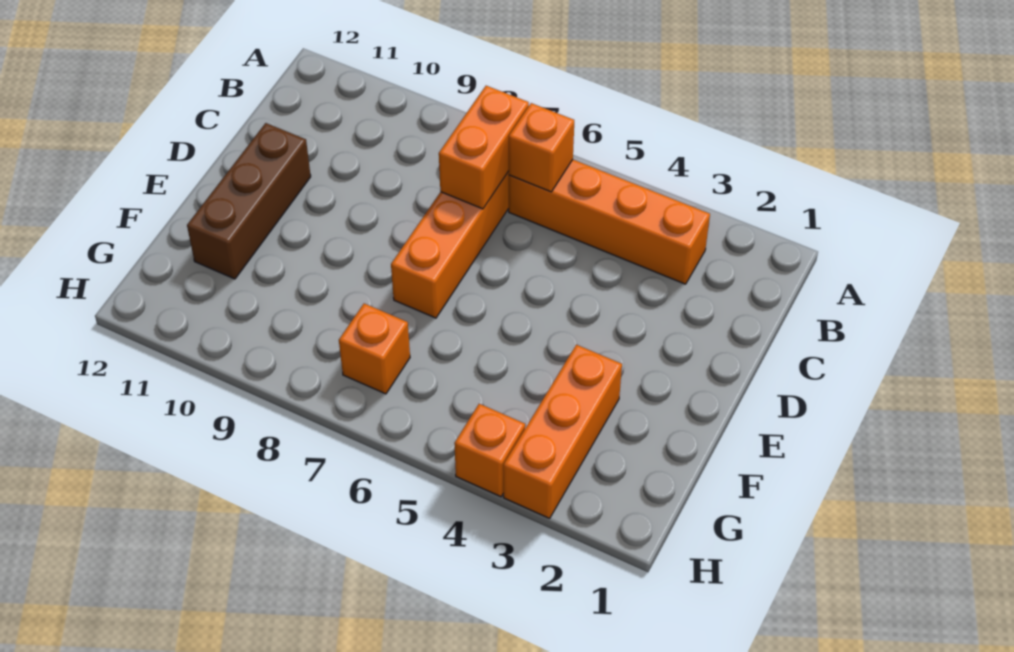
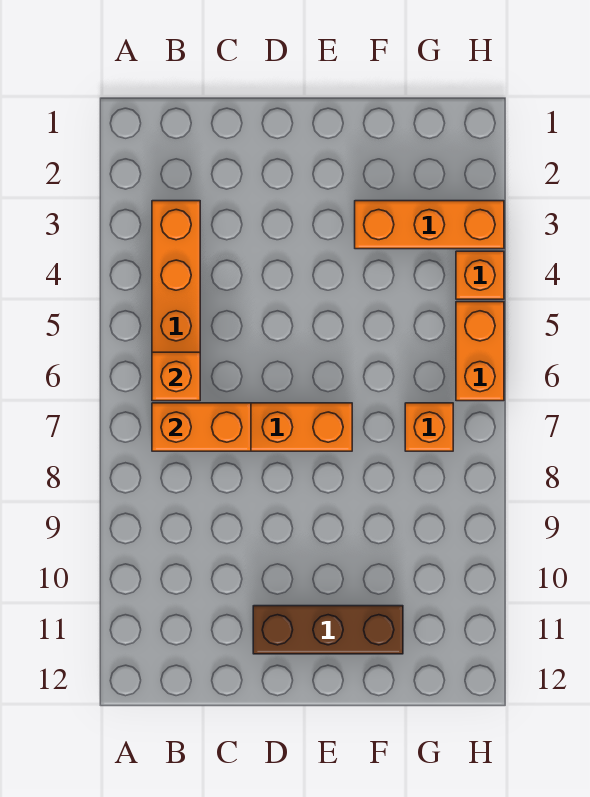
none -> orange 1x2 brick [456,302,504,401]

